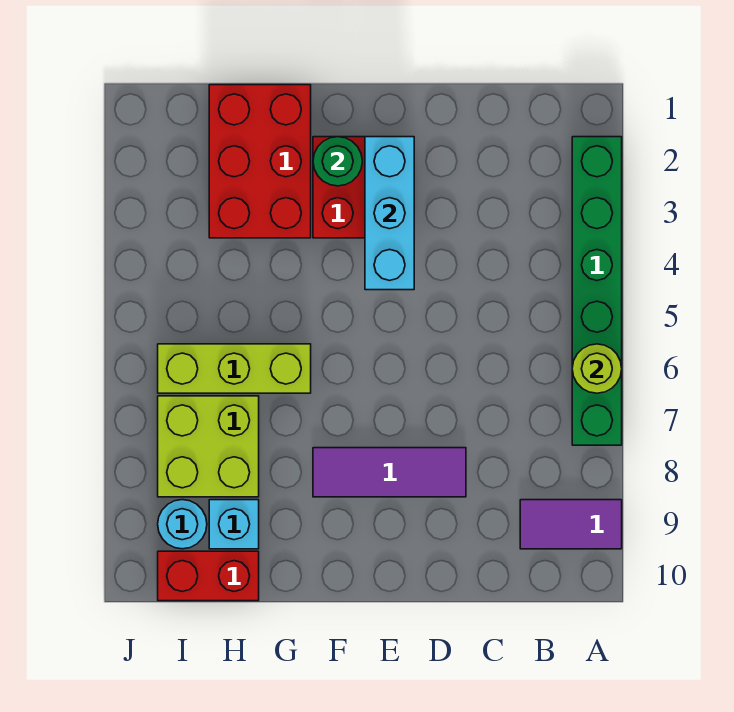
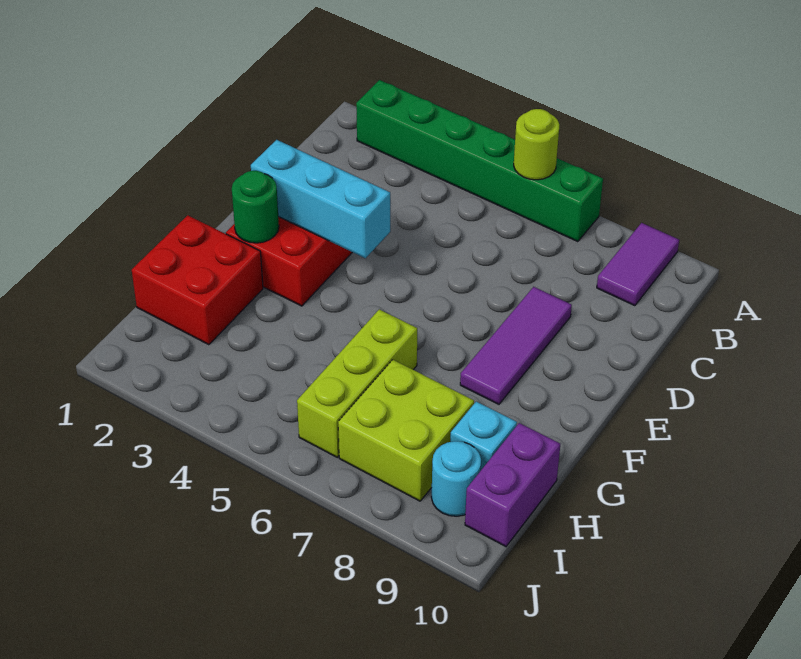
red 2x3 brick [209,85,311,238] -> red 2x2 brick [132,215,263,345]
red 1x2 brick [158,551,259,601] -> purple 1x2 brick [465,423,560,546]

